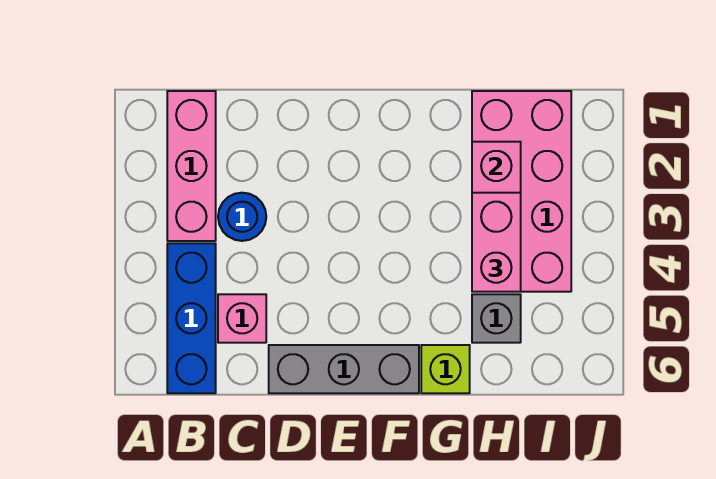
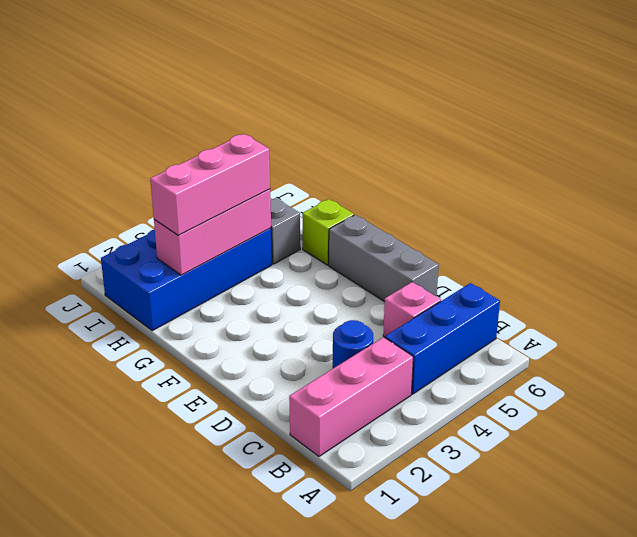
pink 2x4 brick [472,91,571,292] -> blue 2x4 brick [101,228,272,331]
pink 1x2 brick [472,193,521,292] -> pink 1x3 brick [150,134,270,235]

